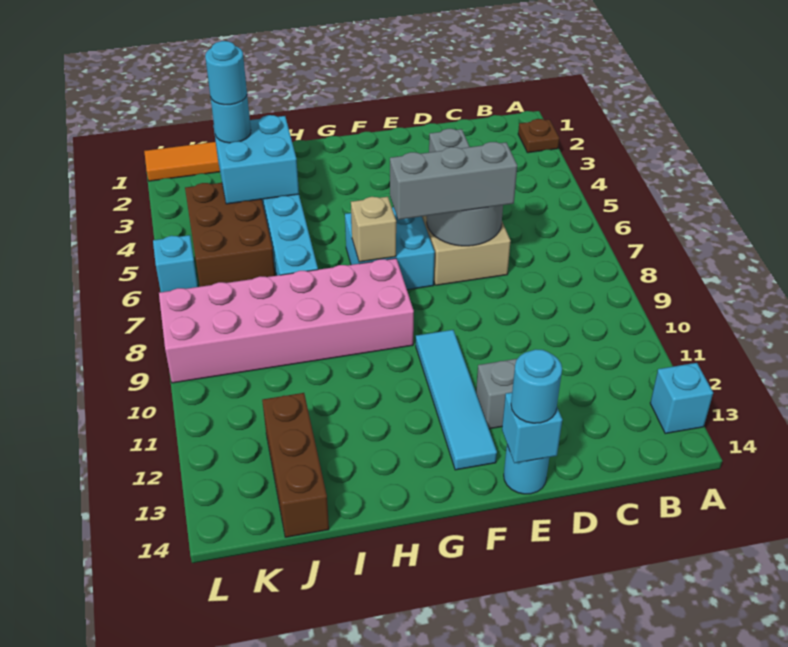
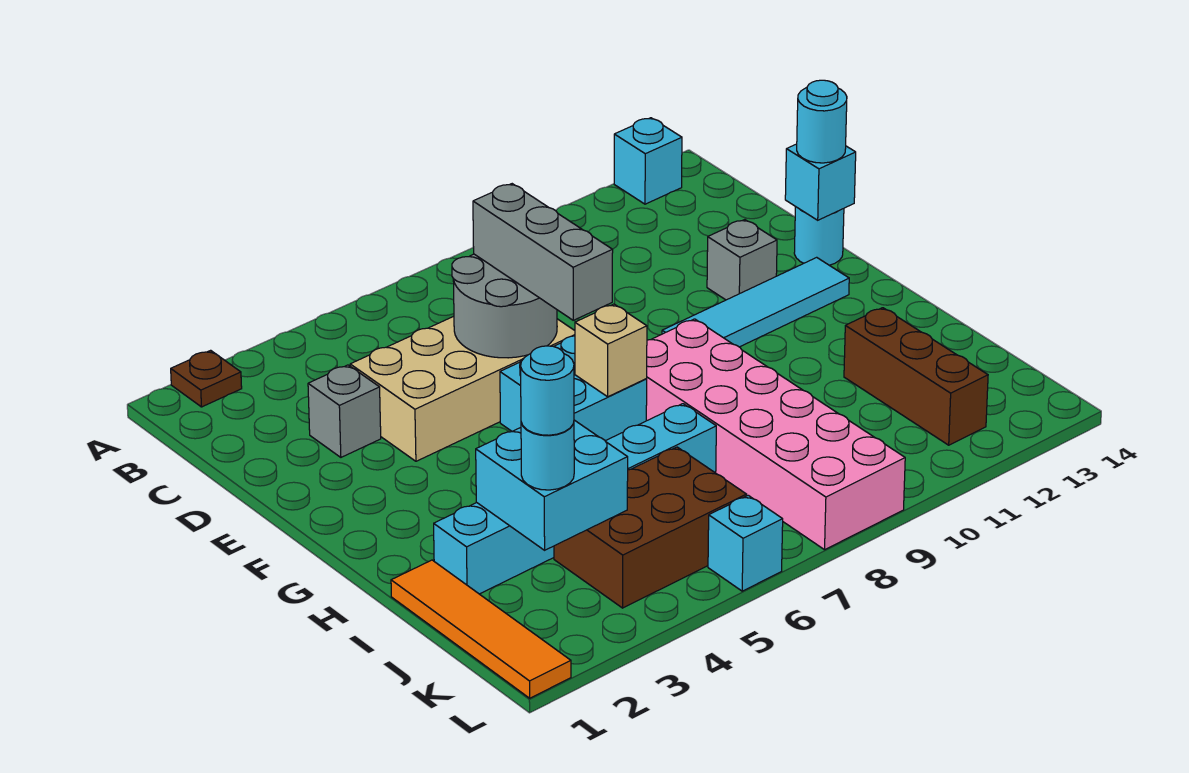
brown 1x3 brick [262,393,329,537] -> brown 1x3 brick turned to [844,308,988,445]

